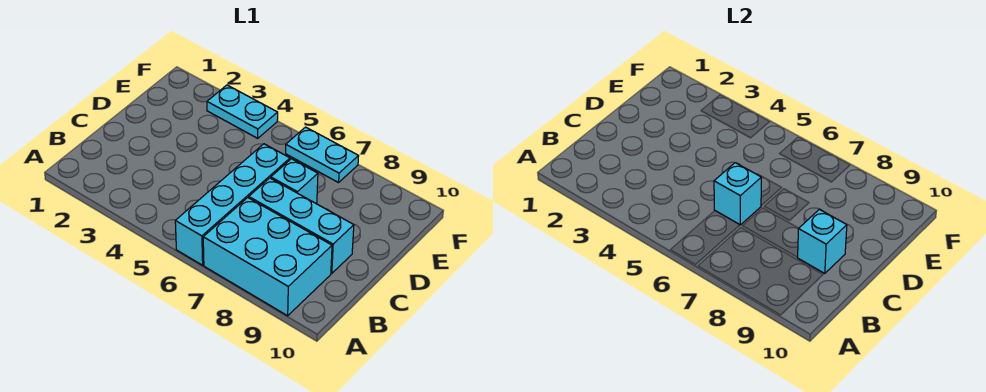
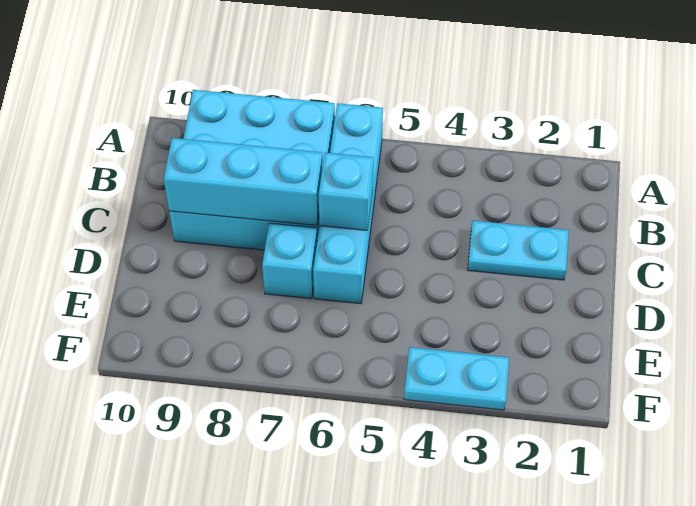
cyan 1x1 brick [798,209,847,273] -> cyan 1x3 brick [164,138,322,225]
cyan 1x2 plate [286,127,359,183] -> cyan 1x2 plate moved to [468,221,569,280]

